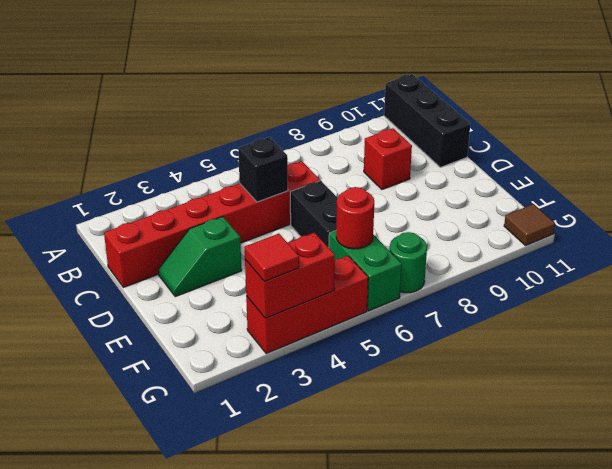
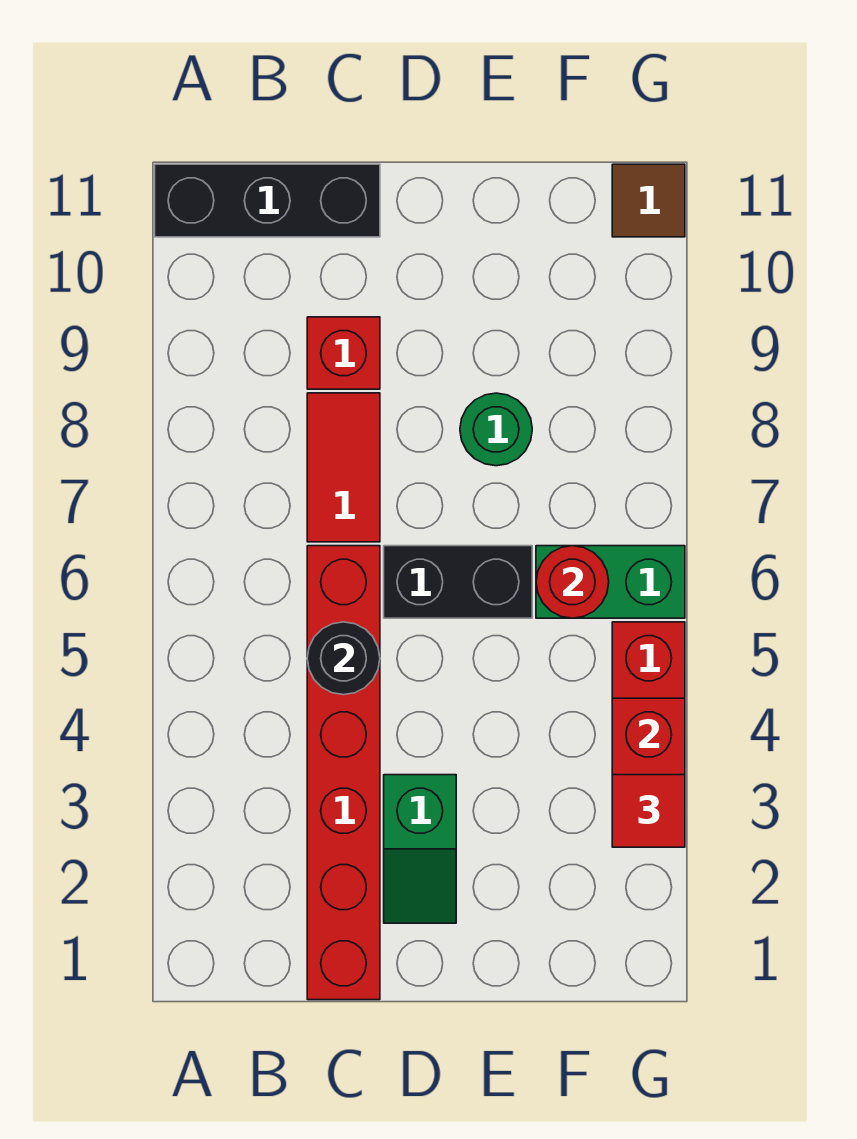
black 1x1 brick [238,137,288,202] -> black 1x1 round brick [307,622,380,695]
none -> red 1x2 tile [307,393,380,542]
green 1x1 round brick [390,232,427,293] -> green 1x1 round brick moved to [460,393,532,466]

